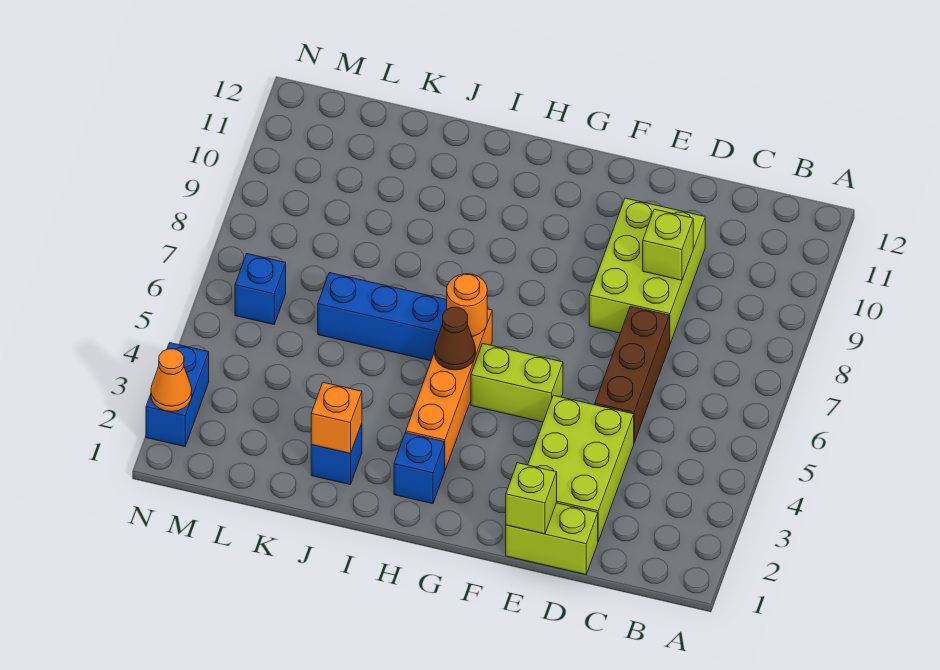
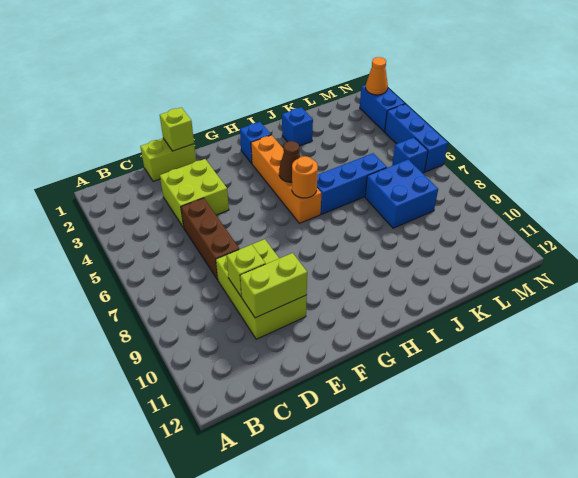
lime 2x3 brick [528,395,634,541] -> lime 2x2 brick [160,159,229,227]
lime 1x2 brick [471,344,563,422] -> lime 1x2 brick moved to [240,253,307,318]
orange 1x1 brick [311,382,362,454] -> none
none -> blue 2x2 brick [365,159,438,228]
none -> blue 1x3 brick [385,104,448,172]

